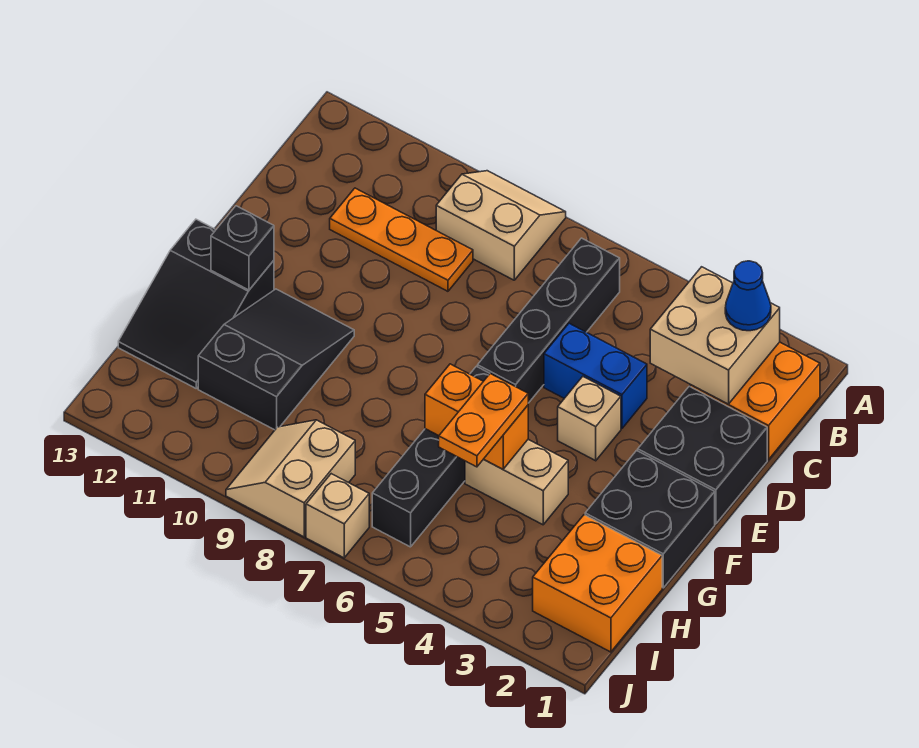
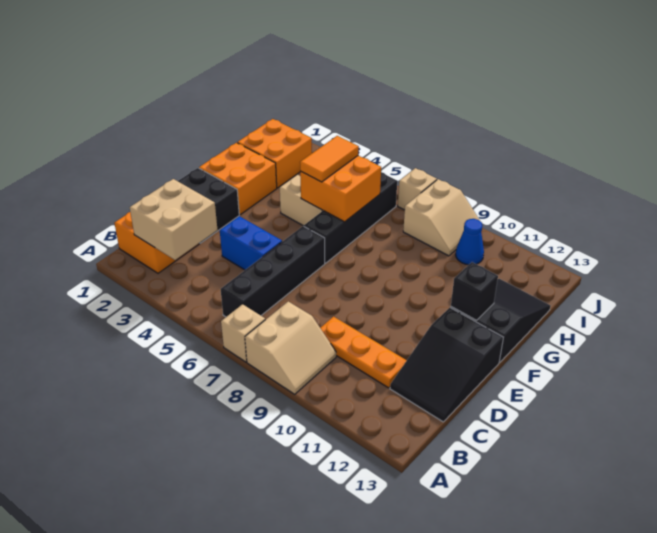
tan 2x2 slope [436,171,566,280] -> tan 2x2 slope turned to [245,301,336,394]
blue 1x1 cone [725,261,771,331] -> blue 1x1 cone moved to [456,219,484,265]
tan 1x1 brick [558,377,621,461] -> tan 1x1 brick moved to [221,304,265,362]
black 2x2 brick [585,451,715,588] -> orange 2x2 brick [199,143,277,214]
black 2x3 slope [198,289,354,430] -> black 2x3 slope moved to [390,308,503,422]
orange 1x2 brick [425,364,528,469] -> orange 2x2 brick [300,156,381,222]
orange 1x2 plate [439,374,528,467] -> orange 1x2 tile [300,136,359,182]

